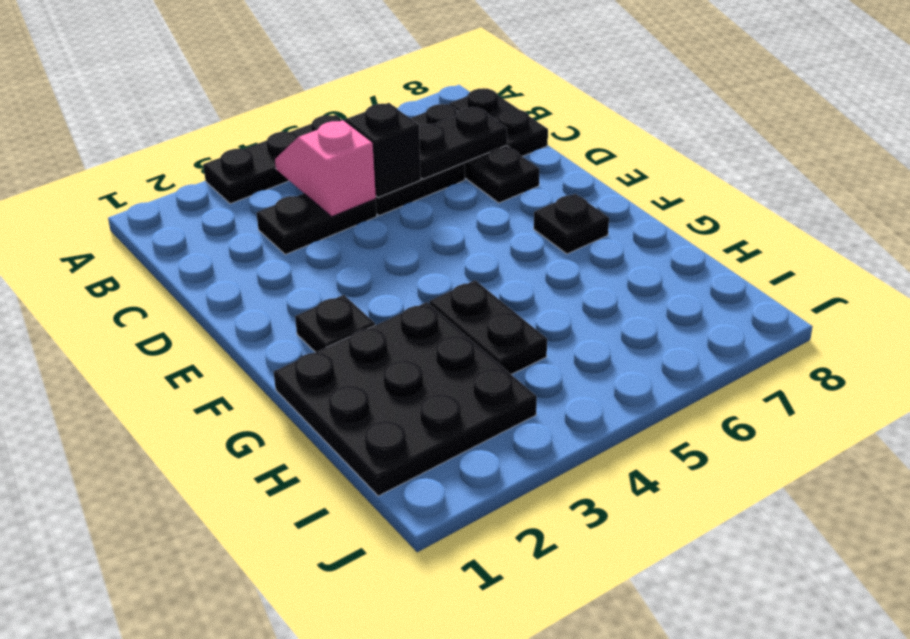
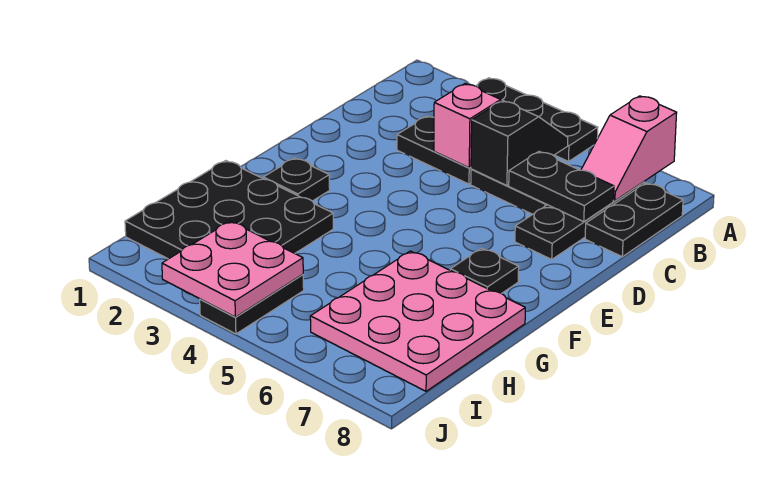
none -> pink 1x2 slope [581,96,677,201]
black 1x2 plate [429,280,547,374] -> black 1x2 plate moved to [200,274,304,334]
none -> pink 3x3 plate [310,251,525,391]
none -> pink 2x2 plate [162,221,303,317]

